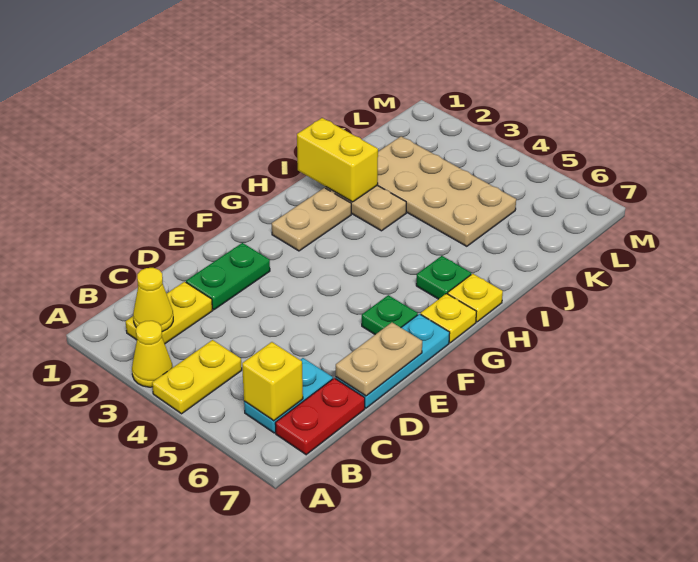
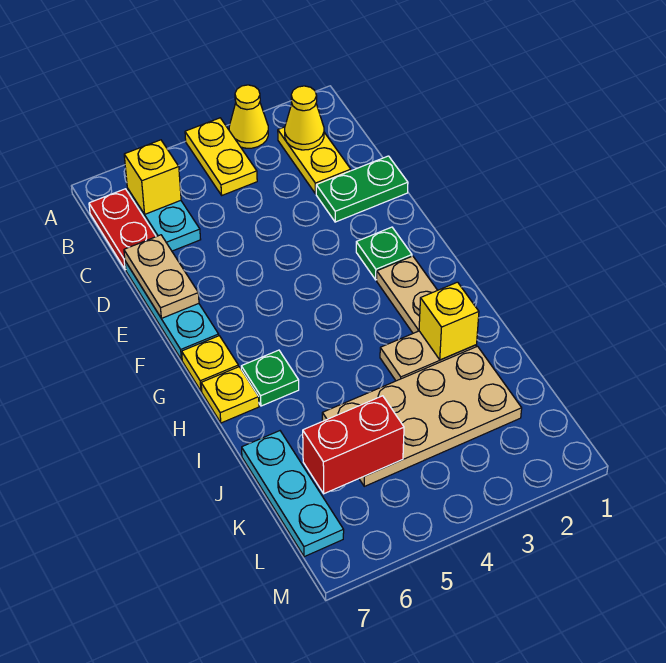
green 1x2 plate [186,243,270,310] -> green 1x2 plate turned to [316,156,408,222]
green 1x1 plate [362,295,418,335] -> green 1x1 plate moved to [356,227,412,280]
yellow 1x2 brick [297,118,378,202] -> yellow 1x1 brick [419,282,479,360]
none -> cyan 1x3 plate [242,431,344,557]
none -> red 1x2 brick [303,396,404,494]

